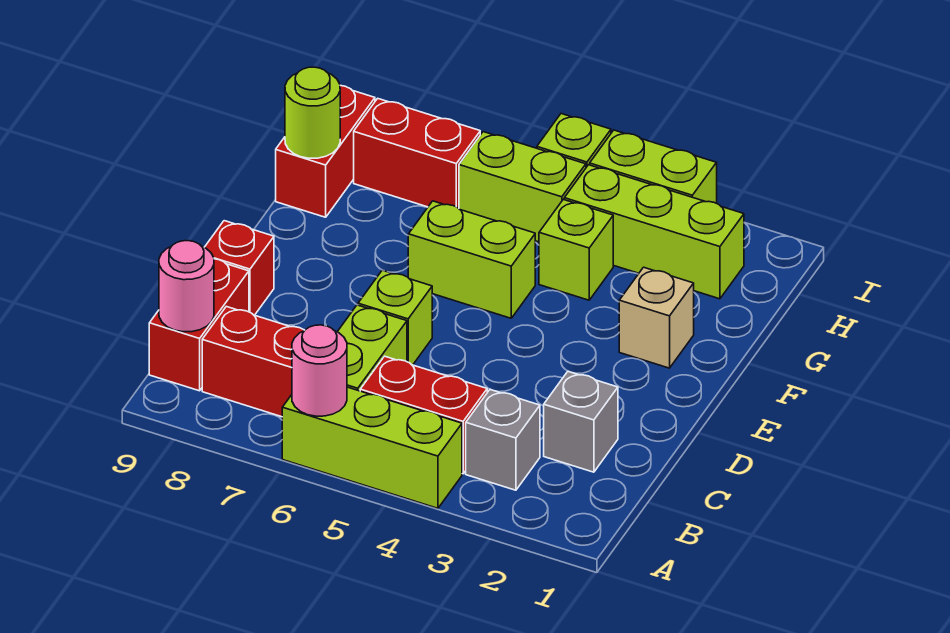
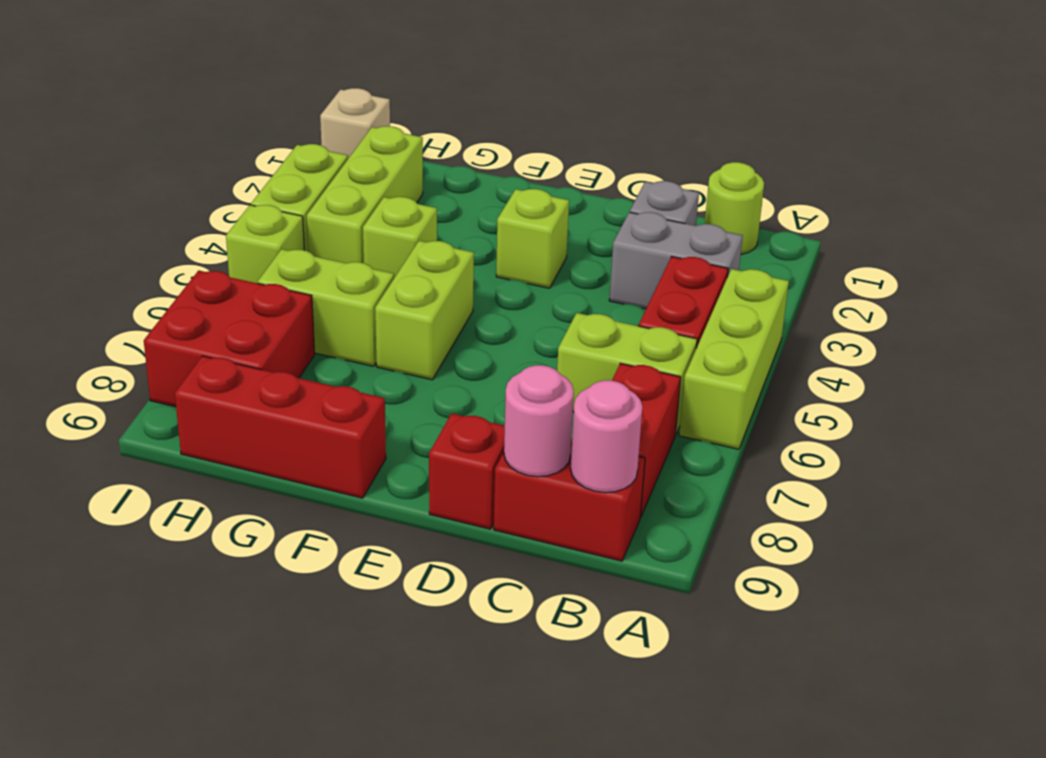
pink 1x1 round brick [292,325,347,416] -> pink 1x1 round brick moved to [504,365,574,477]
grey 1x1 brick [466,389,540,490] -> grey 1x2 brick [609,212,743,309]
lime 1x1 brick [358,270,432,365] -> lime 1x1 brick moved to [496,189,569,288]
tan 1x1 brick [619,267,694,368] -> tan 1x1 brick moved to [320,88,390,158]
red 1x2 brick [276,85,375,217] -> red 1x3 brick [175,356,386,498]
lime 1x1 round brick [285,67,340,158] -> lime 1x1 round brick moved to [705,162,764,254]
lime 1x2 brick [459,132,586,242] -> lime 1x2 brick turned to [257,249,394,366]
red 1x2 brick [354,98,480,208] -> red 2x2 brick [144,270,315,407]

